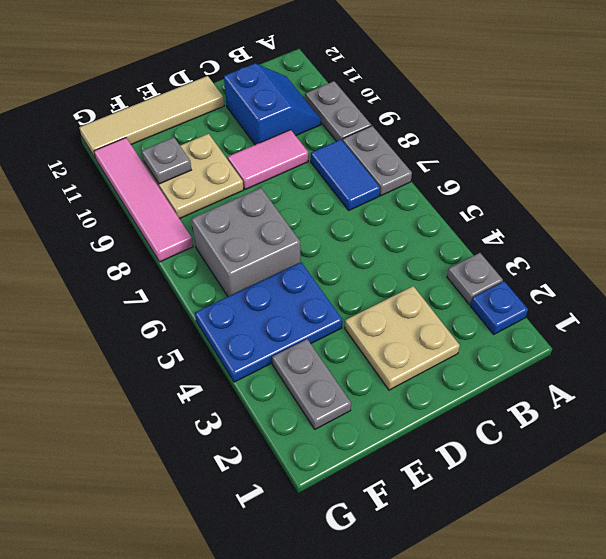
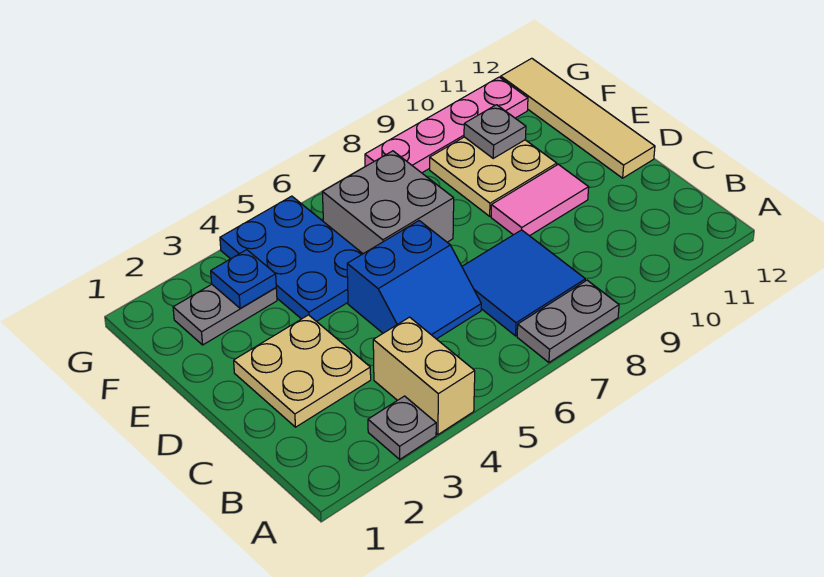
blue 1x1 plate [471,281,528,334] -> blue 1x1 plate moved to [211,250,276,308]
none -> tan 1x2 brick [373,317,475,434]
grey 1x2 plate [305,81,371,141] -> none
blue 1x2 tile [311,140,380,210] -> blue 2x2 tile [462,230,585,336]
blue 2x2 slope [224,64,321,145] -> blue 2x2 slope moved to [347,221,481,339]
pink 1x2 tile [228,130,308,190] -> pink 1x2 tile turned to [491,164,589,236]
pink 1x4 tile [94,138,193,262] -> pink 1x4 plate [365,77,528,173]

